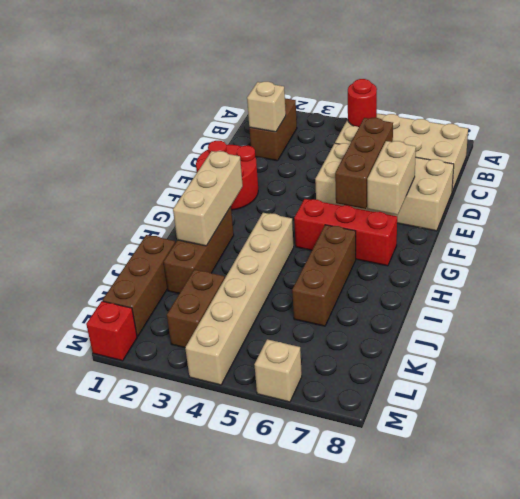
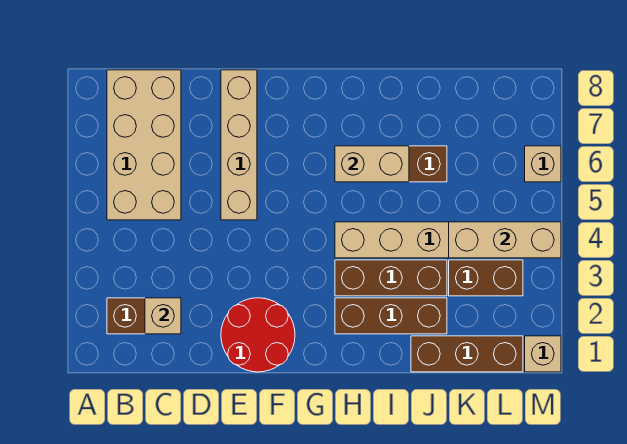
red 1x1 round brick [348,79,377,127] -> none
tan 2x4 brick [315,143,454,231] -> tan 1x4 brick [221,70,257,220]
brown 1x3 brick [335,118,393,209] -> brown 1x3 brick moved to [335,260,447,296]
tan 1x2 brick [367,141,416,215] -> tan 1x2 brick moved to [335,146,409,182]
tan 1x3 brick [173,151,243,246] -> tan 1x3 brick moved to [449,222,561,258]
red 1x3 brick [294,199,397,266] -> none
red 1x1 brick [86,301,137,361] -> tan 1x1 brick [525,336,561,372]

